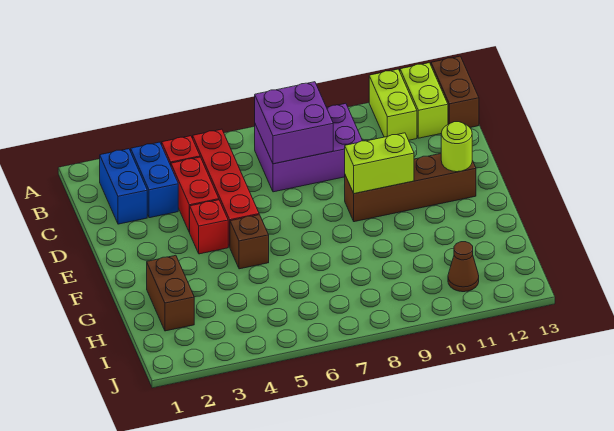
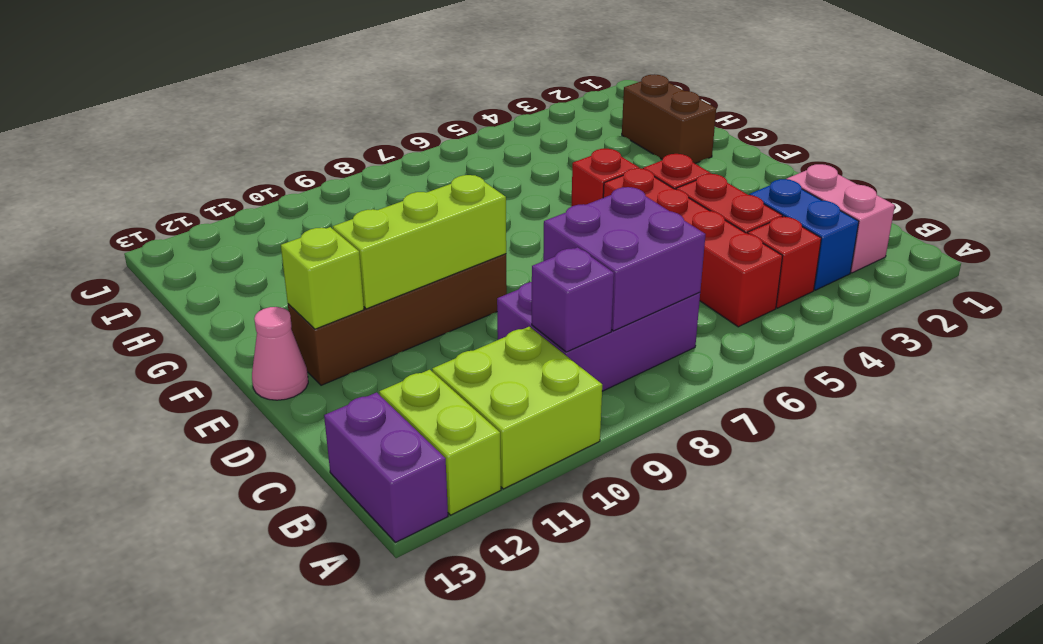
lime 1x2 brick [369,69,417,140] -> lime 2x2 brick [432,327,602,489]
brown 1x2 brick [431,56,479,127] -> purple 1x2 brick [324,392,448,542]
blue 1x2 brick [100,149,147,224] -> pink 1x2 brick [787,164,895,273]
none -> purple 1x1 brick [532,247,614,352]
lime 1x2 brick [345,133,414,194] -> lime 1x3 brick [333,175,506,309]
lime 1x1 round brick [441,122,472,172] -> lime 1x1 brick [281,227,364,329]
none -> pink 1x1 cone [252,307,308,400]
brown 1x1 brick [230,215,269,269] -> red 1x1 brick [571,149,639,207]
brown 1x1 cone [448,242,479,292] -> none

